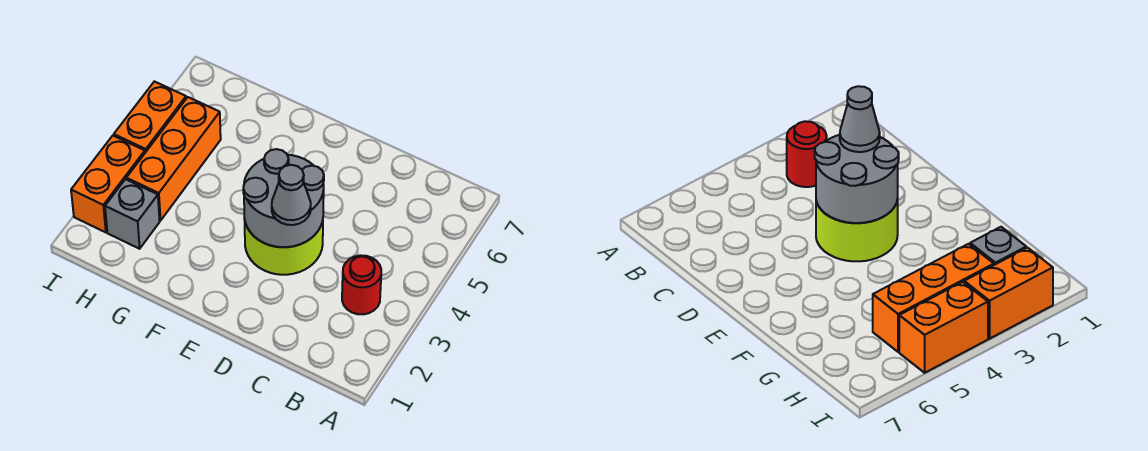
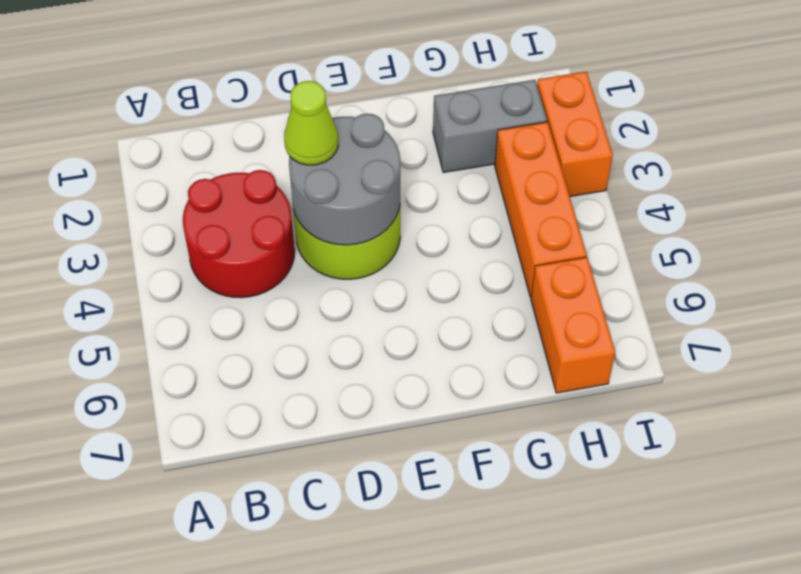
red 1x1 round brick [342,255,381,314] -> red 2x2 round brick [183,170,295,298]
grey 1x1 cone [272,165,311,225] -> lime 1x1 cone [284,81,338,165]
grey 1x1 brick [105,179,160,249] -> grey 1x2 brick [433,80,547,173]
orange 1x2 brick [114,81,186,152] -> orange 1x2 brick moved to [531,257,615,393]

